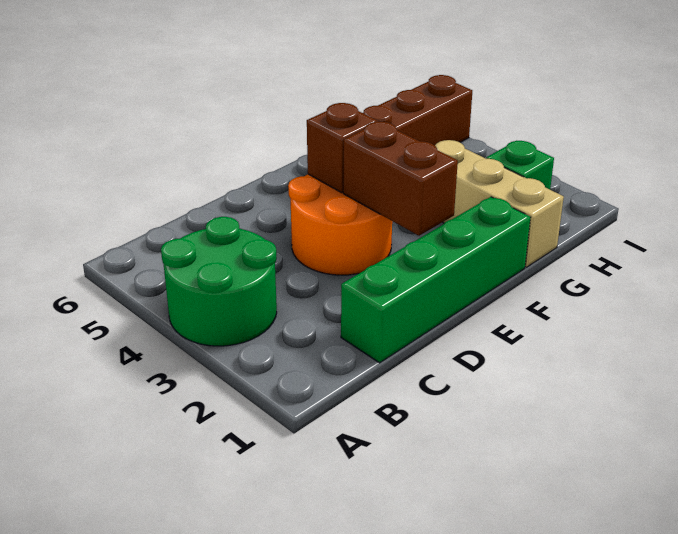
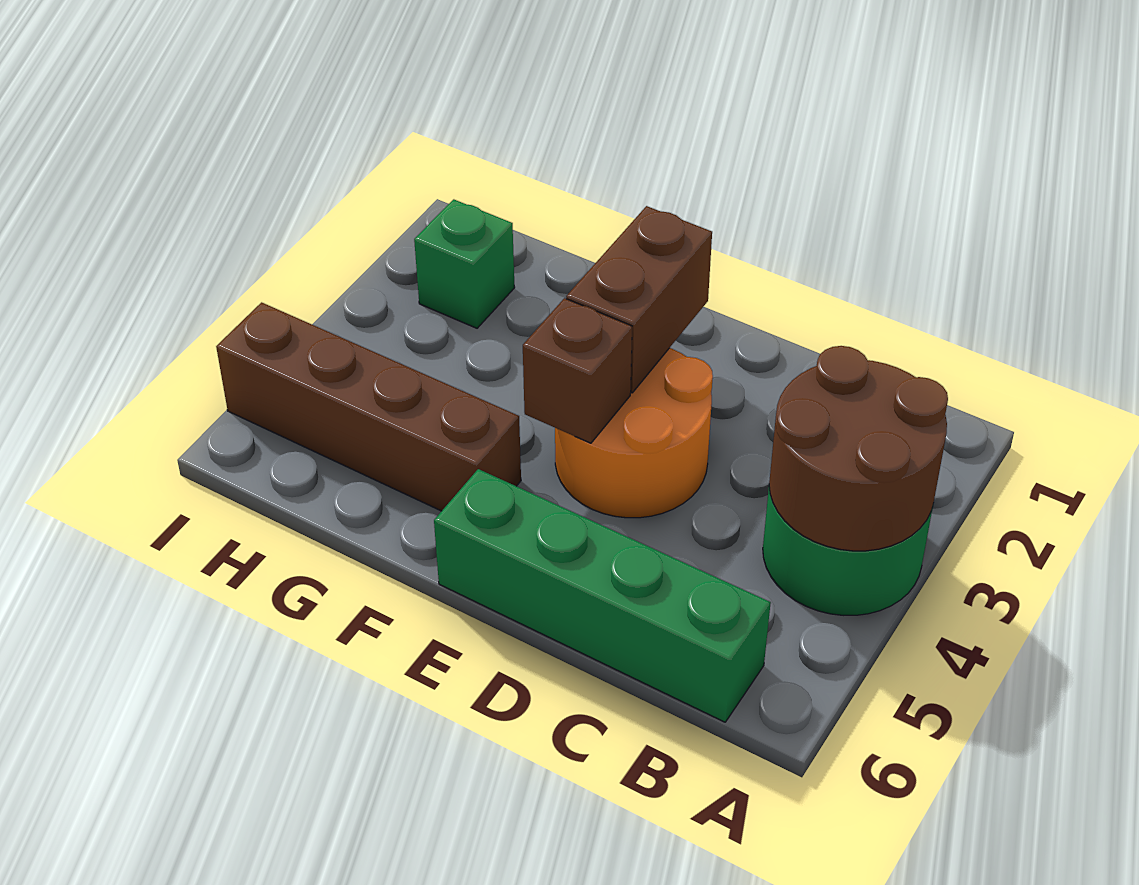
none -> brown 2x2 round brick [769,346,948,551]
green 1x4 brick [341,197,531,363] -> green 1x4 brick moved to [434,469,771,722]
tan 1x3 brick [435,140,564,267] -> none

